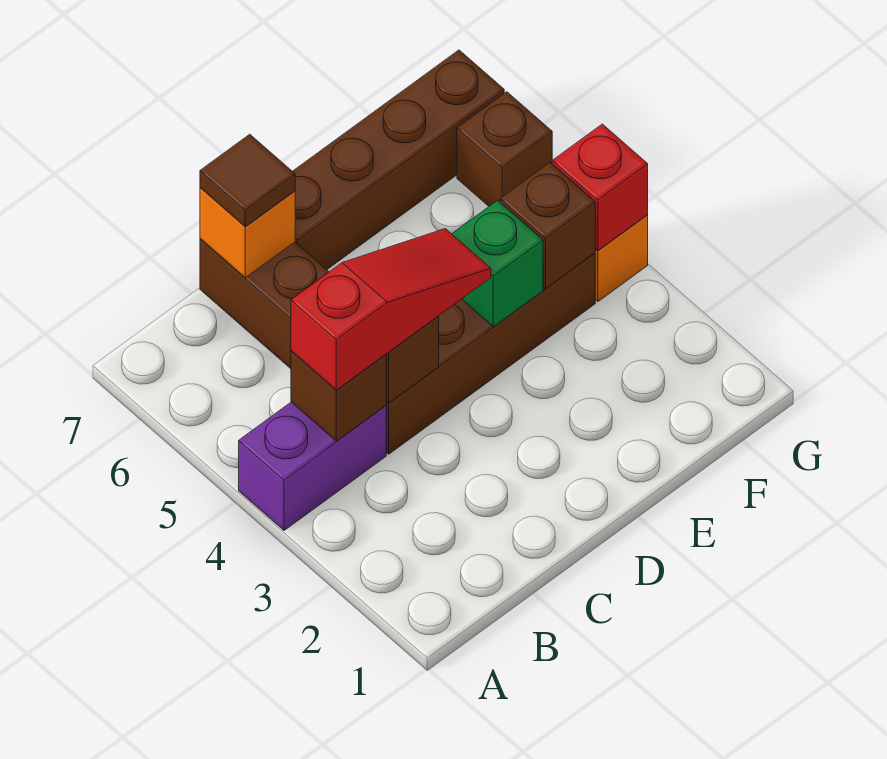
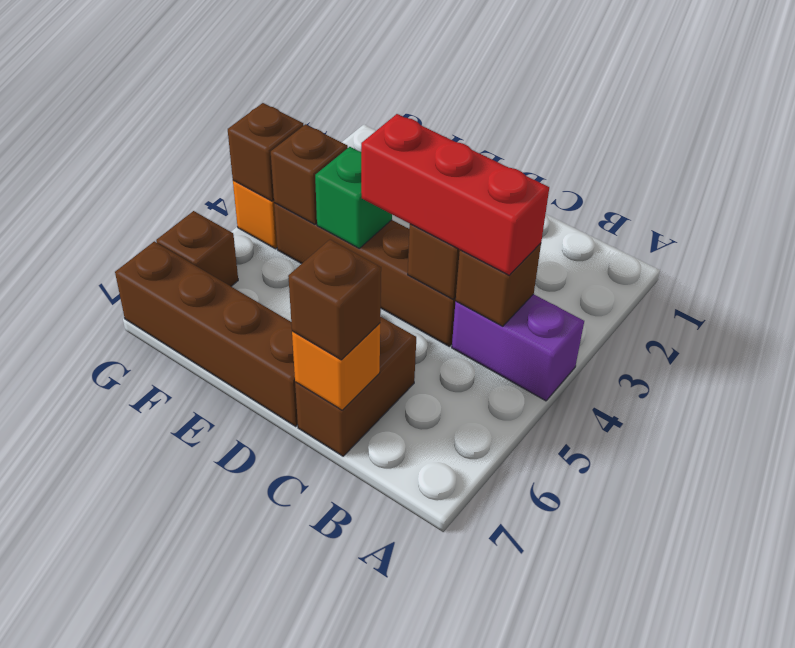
red 1x3 slope [291,229,491,390] -> red 1x3 brick [361,114,549,275]
brown 1x1 tile [200,134,295,227] -> brown 1x1 brick [288,240,381,360]
red 1x1 brick [553,124,648,250] -> brown 1x1 brick [228,103,304,201]

